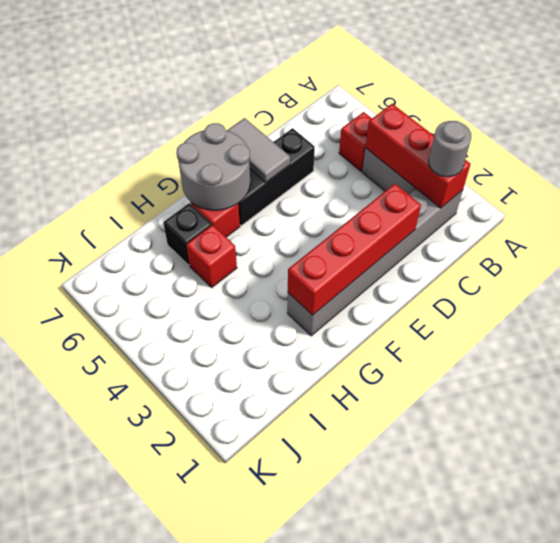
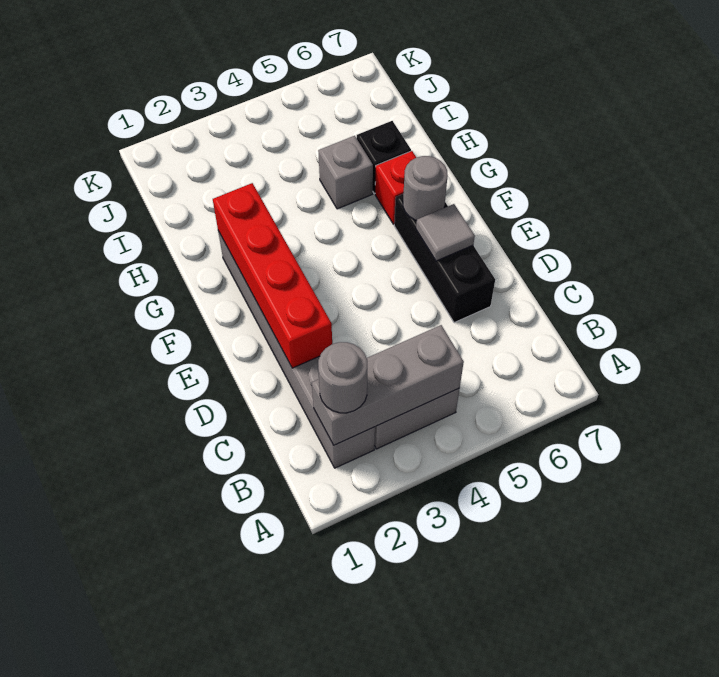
red 1x3 brick [365,104,471,208] -> grey 1x3 brick [312,325,464,445]
red 1x1 brick [339,112,372,171] -> none
grey 1x2 tile [227,118,290,182] -> grey 1x1 tile [416,204,475,261]
grey 2x2 round brick [176,123,250,210] -> grey 1x1 round brick [403,156,448,220]
red 1x1 brick [186,225,237,287] -> grey 1x1 brick [318,136,373,209]

